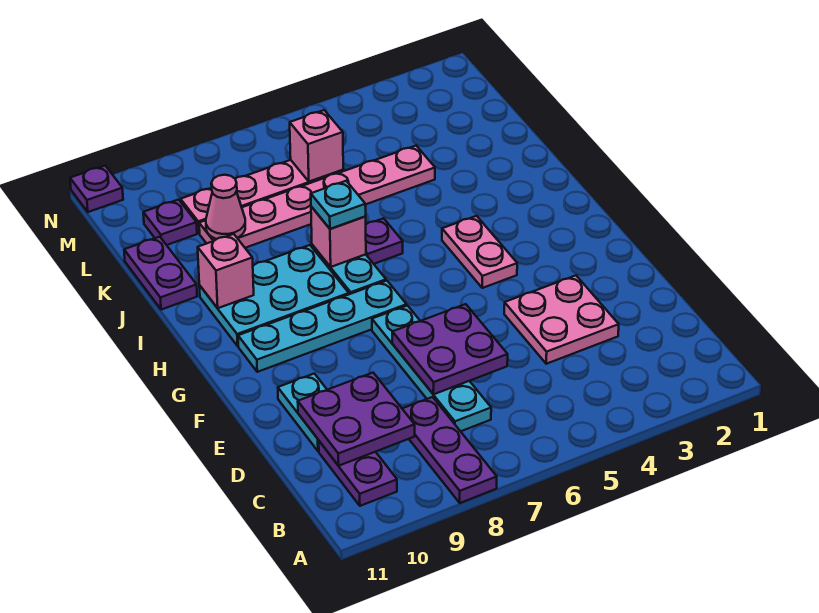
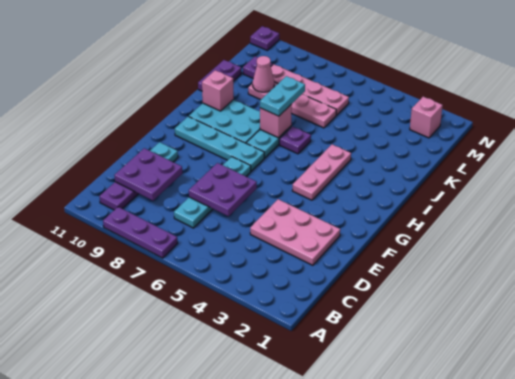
purple 1x3 plate [402,397,497,503] -> purple 1x3 plate turned to [103,207,178,258]
pink 2x2 plate [504,276,619,364] -> pink 2x3 plate [250,199,340,265]
pink 1x2 plate [442,216,517,288] -> pink 1x3 plate [292,145,351,200]
cyan 1x1 plate [311,181,366,229] -> cyan 1x2 plate [260,76,305,116]
pink 1x6 plate [199,146,435,248] -> pink 1x4 plate [248,82,336,128]
pink 1x1 brick [290,110,343,182] -> pink 1x1 brick moved to [410,97,443,138]

